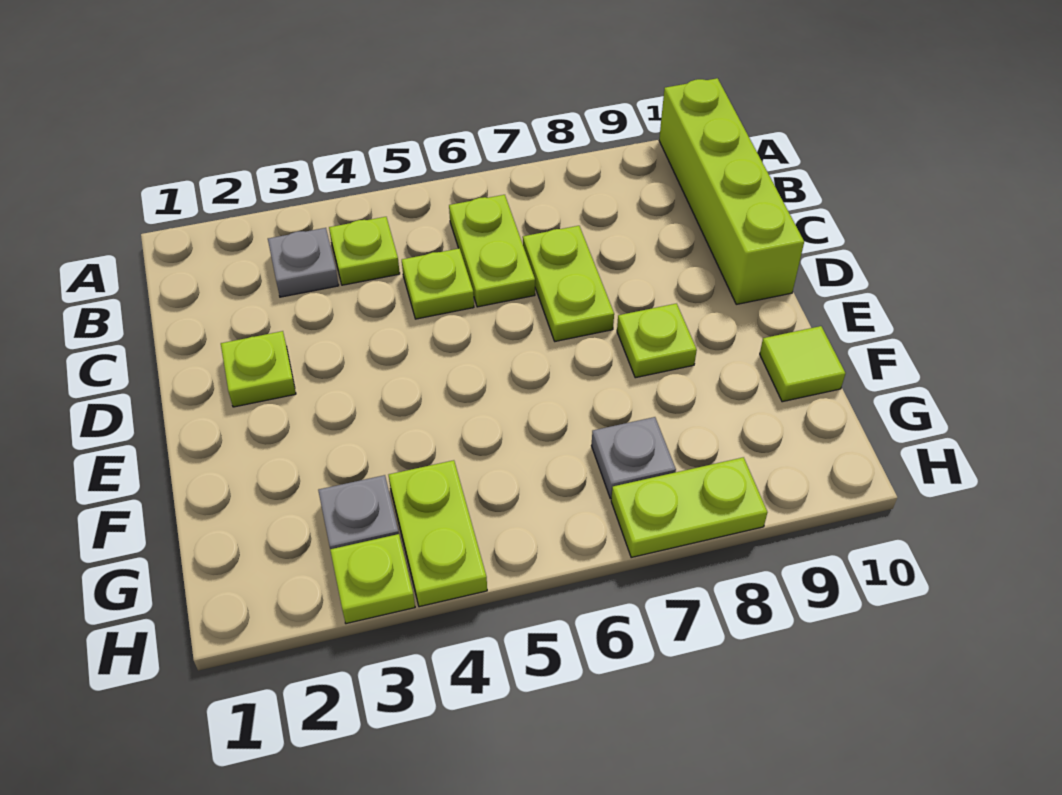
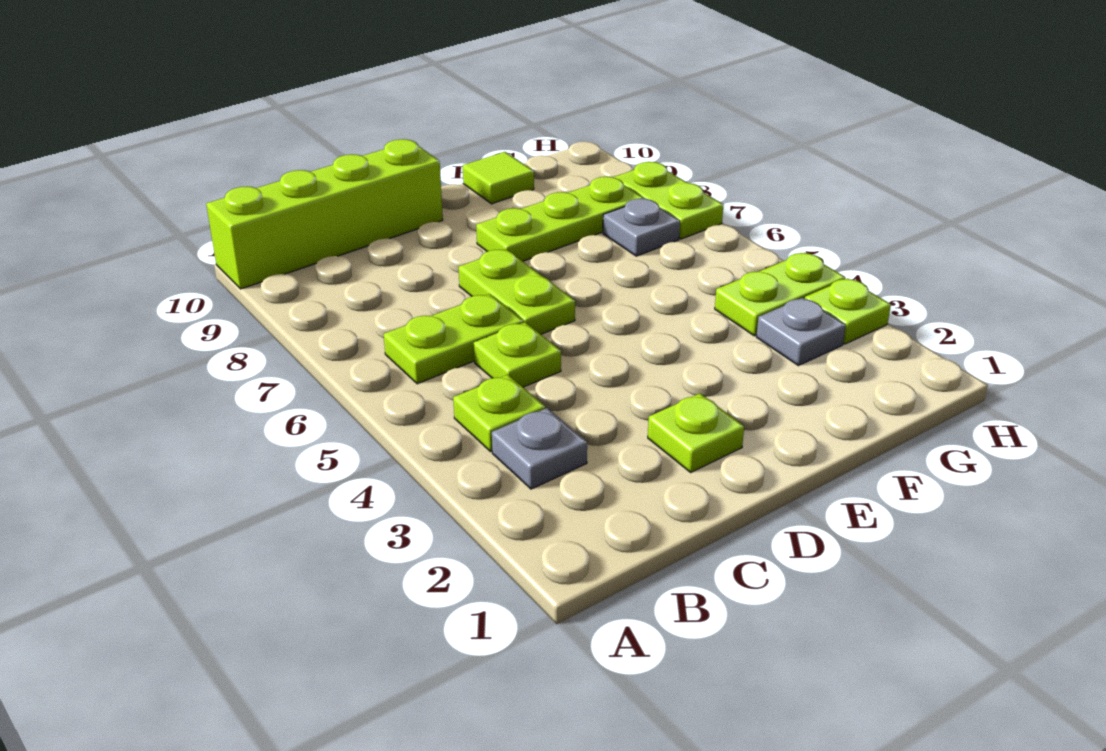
lime 1x2 plate [523,226,614,341] -> lime 1x2 plate turned to [459,249,575,334]
lime 1x1 plate [617,304,697,378] -> lime 1x3 plate [476,177,644,261]

